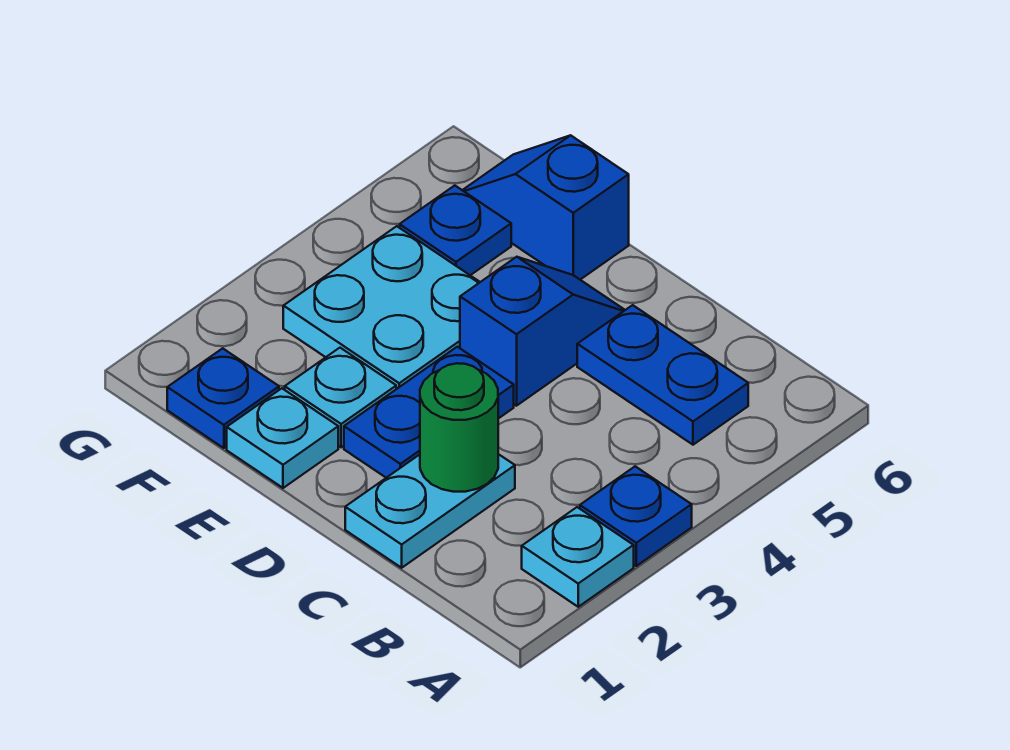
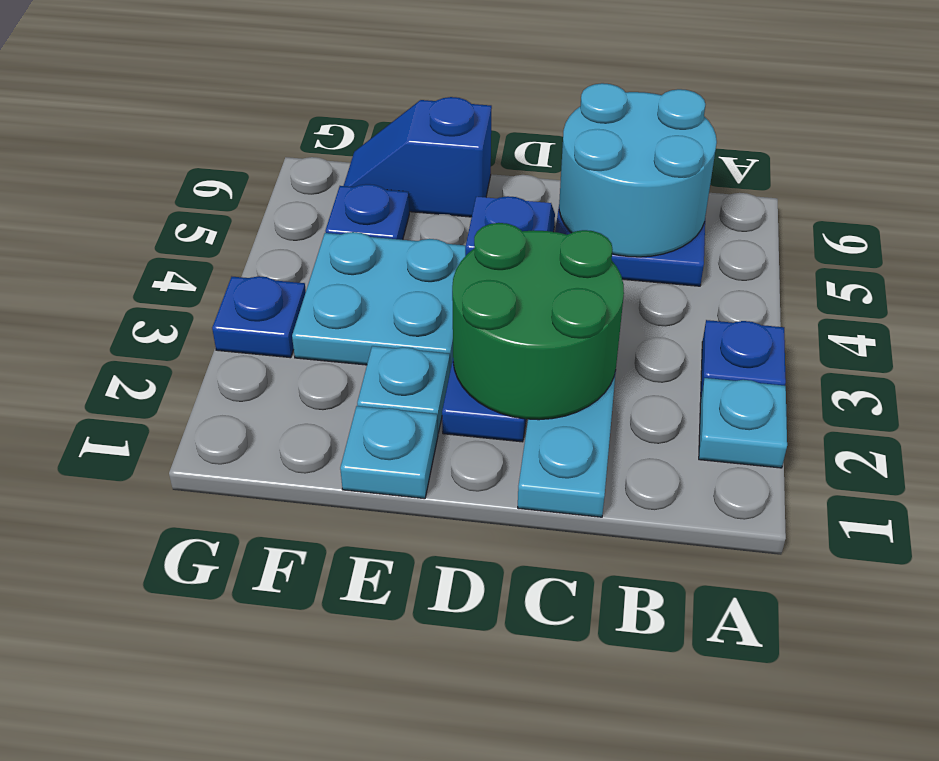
none -> cyan 2x2 round brick [559,83,717,257]
green 1x1 round brick [420,363,498,492] -> green 2x2 round brick [452,223,624,420]
blue 1x1 plate [167,348,279,448] -> blue 1x1 plate moved to [212,276,306,358]

